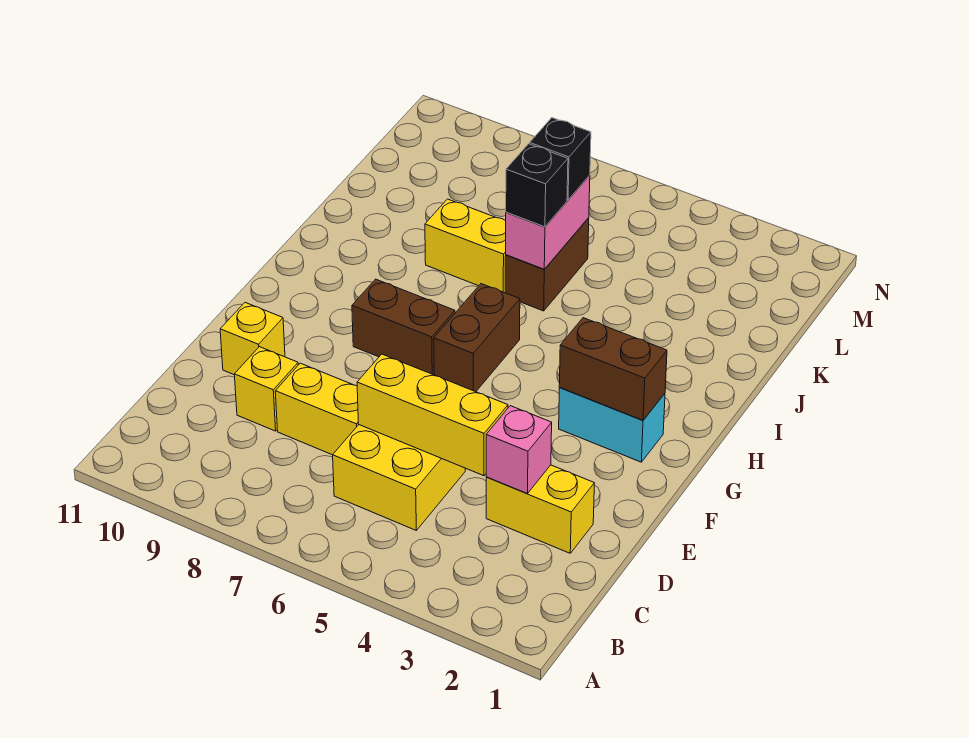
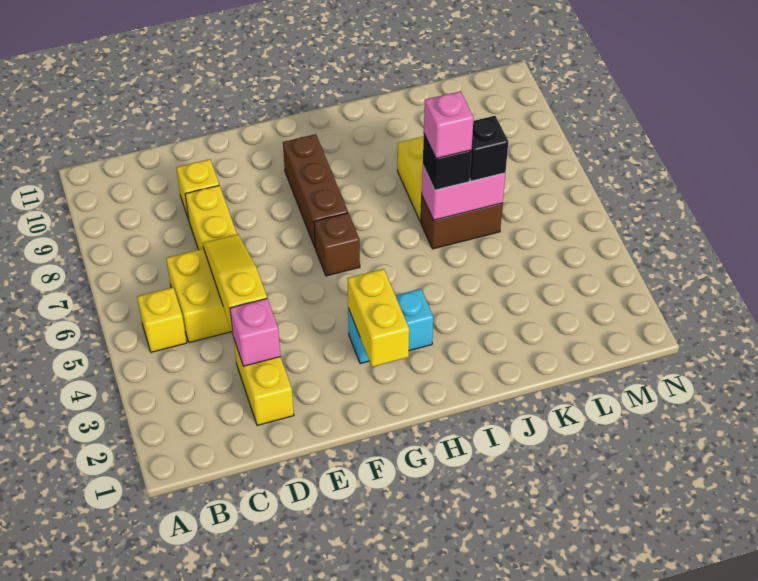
yellow 1x3 brick [357,354,508,476] -> yellow 1x3 slope [203,234,267,334]
yellow 1x1 brick [220,303,285,375] -> yellow 1x1 brick moved to [137,287,187,352]
cyan 1x2 brick [559,388,665,462] -> cyan 1x2 brick turned to [348,289,433,364]
brown 1x2 brick [559,318,667,420] -> yellow 1x2 brick [347,269,409,367]
brown 1x2 brick [434,284,520,392] -> brown 1x1 brick [314,213,360,276]
brown 1x2 brick [352,279,455,375] -> brown 1x3 brick [283,134,348,247]
none -> pink 1x1 brick [424,91,474,159]

